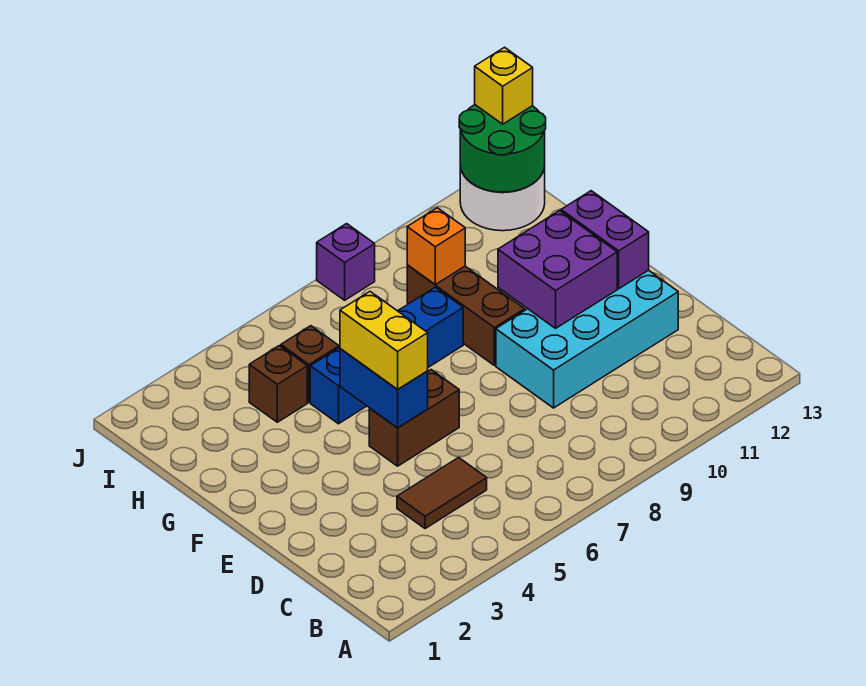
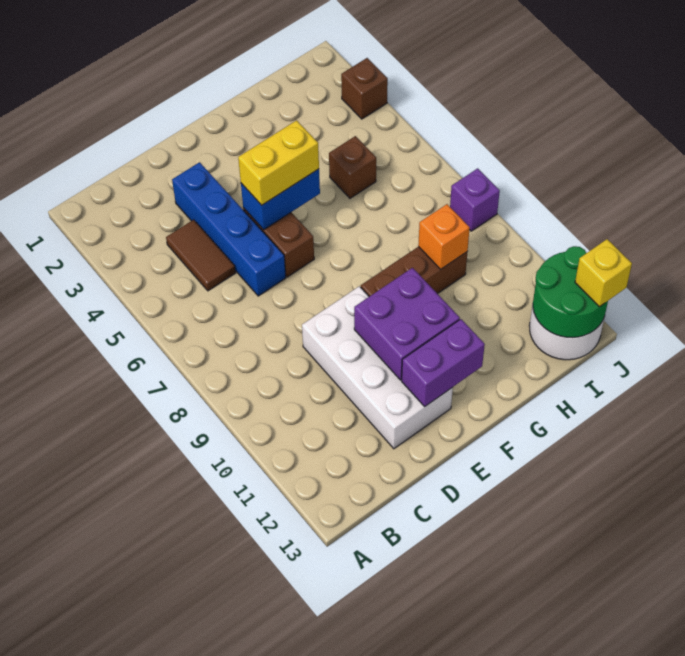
cyan 2x4 brick [496,270,678,408] -> white 2x4 brick [302,286,453,449]
blue 1x4 brick [310,287,463,424] -> blue 1x4 brick moved to [172,162,286,296]
brown 1x1 brick [249,346,307,422] -> brown 1x1 brick moved to [341,58,388,119]

